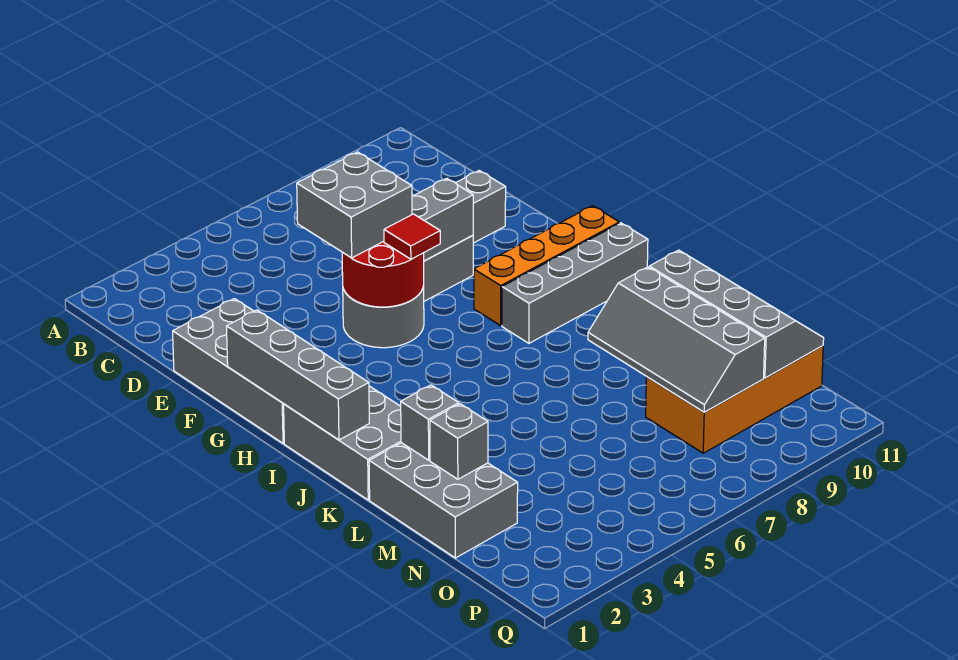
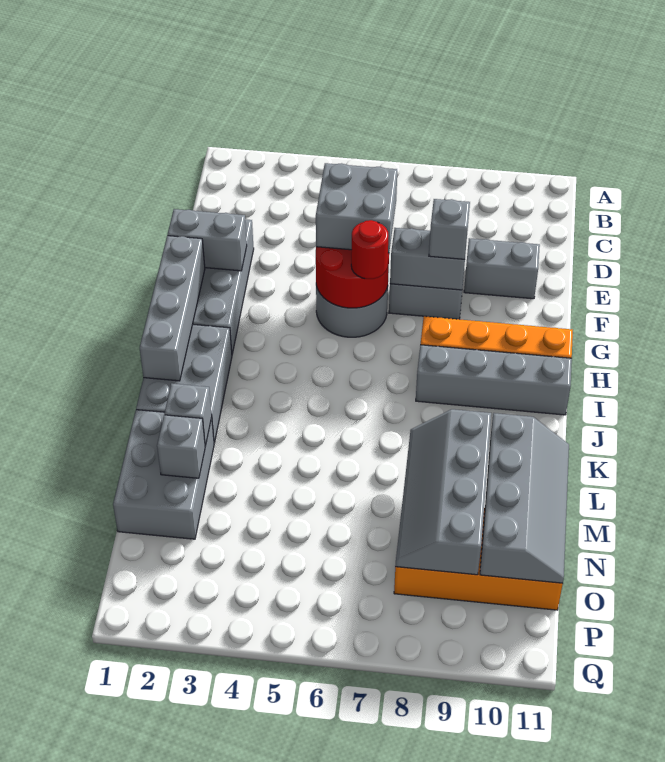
none -> grey 1x2 brick [168,209,247,271]
none -> grey 1x1 brick [429,199,470,260]
red 1x1 tile [384,214,440,259] -> red 1x1 round brick [351,220,388,279]

